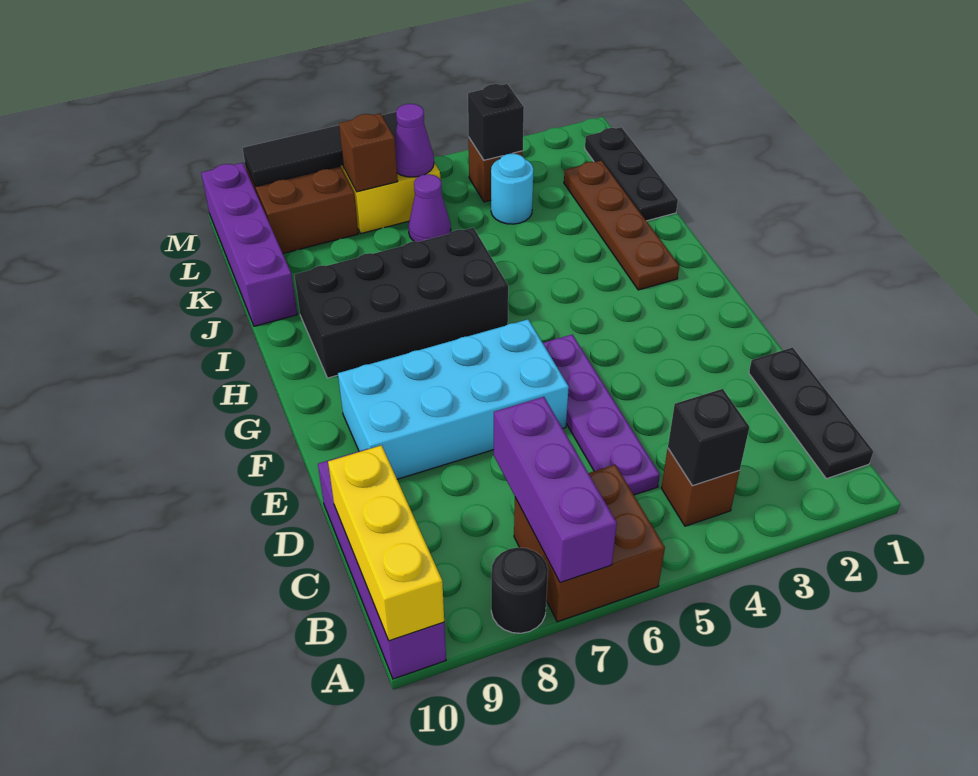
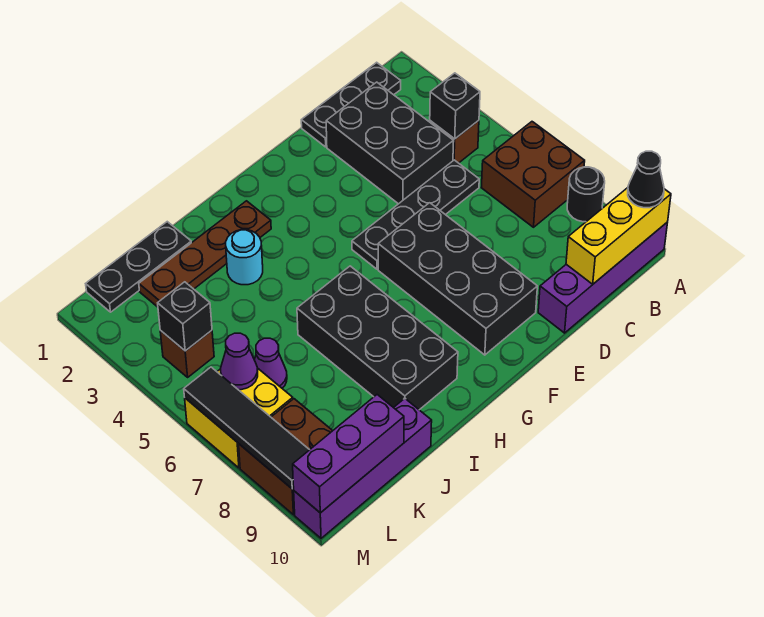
purple 1x3 brick [494,397,617,582] -> purple 1x3 brick moved to [293,395,404,513]
none -> black 1x1 cone [628,151,664,208]
none -> black 2x3 brick [326,82,454,204]
purple 1x4 plate [543,335,660,495] -> black 1x4 plate [352,160,479,269]
cyan 2x4 brick [338,319,569,479] -> black 2x4 brick [378,203,537,355]
cyan 1x1 round brick [491,154,534,224] -> cyan 1x1 round brick moved to [226,230,263,285]
brown 1x1 brick [339,113,398,192] -> none

